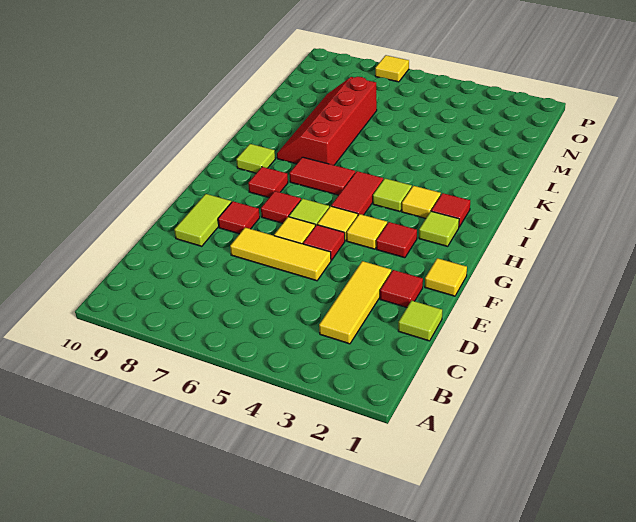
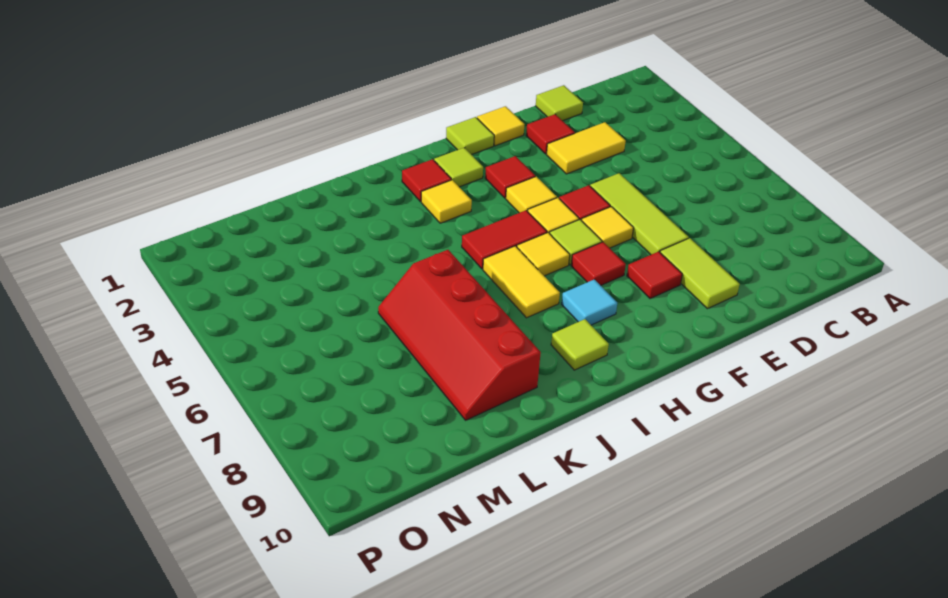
yellow 1x3 tile [319,261,391,344] -> yellow 1x2 tile [547,122,626,174]
yellow 1x3 tile [230,228,331,281] -> lime 1x3 tile [590,173,689,255]
lime 1x2 tile [174,194,231,246] -> lime 1x2 tile turned to [660,238,740,309]
red 1x1 tile [248,167,288,198] -> cyan 1x1 tile [562,279,617,325]
lime 1x1 tile [373,178,412,212] -> lime 1x1 tile moved to [446,117,494,155]
red 1x2 tile [289,157,355,195] -> yellow 1x2 tile [483,246,560,318]
red 2x4 slope [277,77,377,165] -> red 2x4 slope turned to [378,250,541,420]
yellow 1x1 tile [375,55,409,82] -> yellow 1x1 tile moved to [517,233,570,276]

